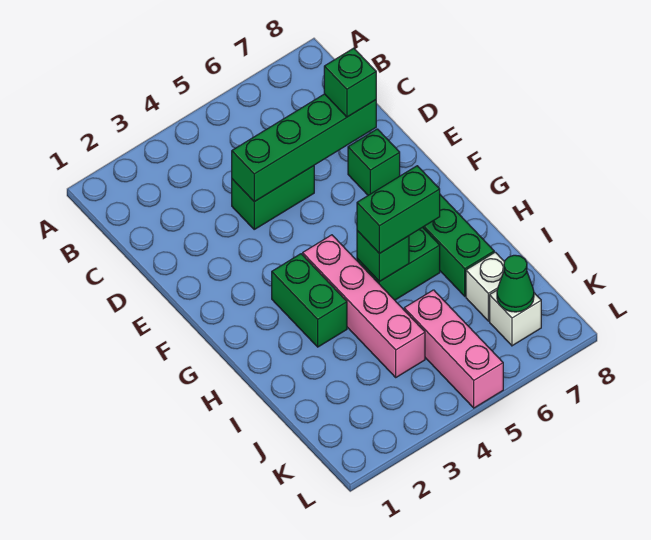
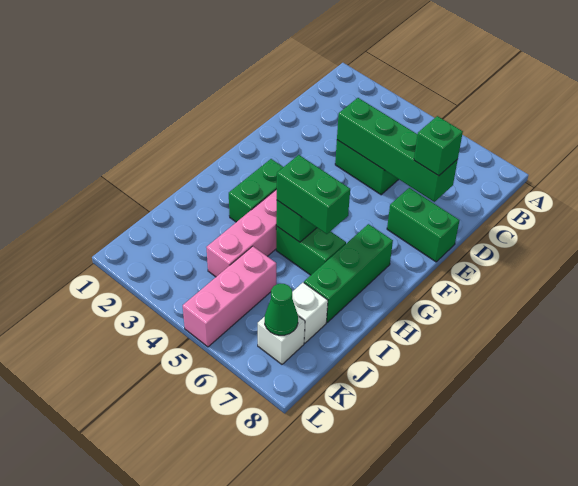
green 1x1 brick [348,129,400,195] -> green 1x2 brick [387,188,460,262]

